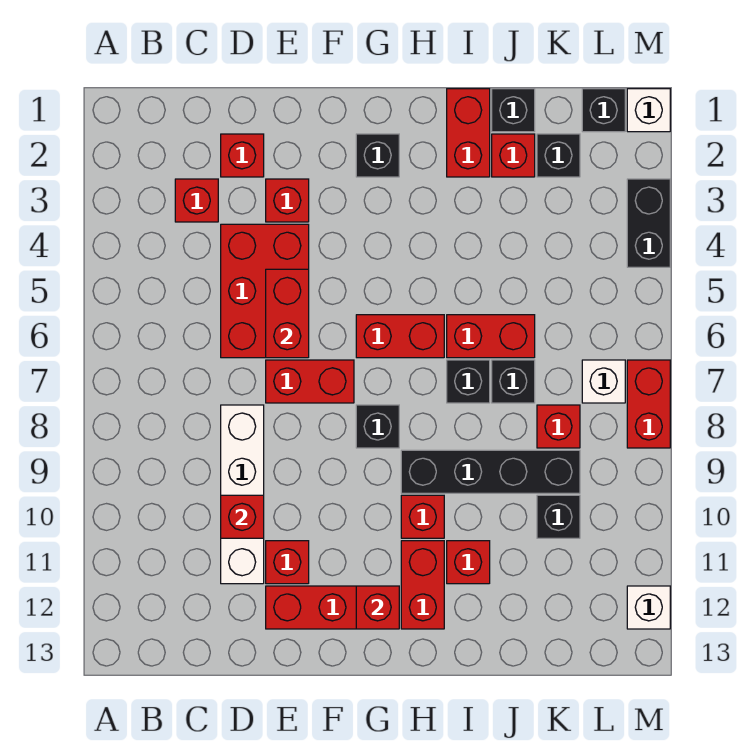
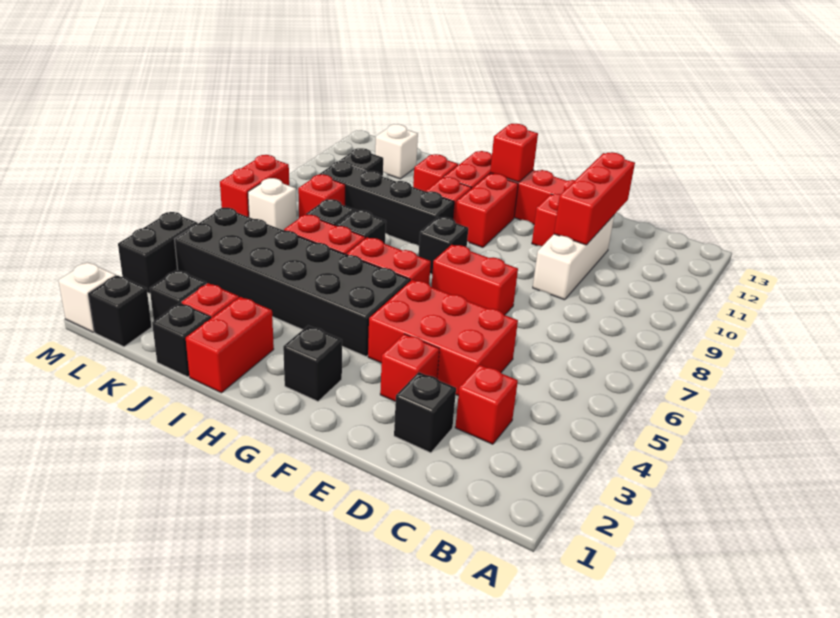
red 1x1 brick [221,134,264,177] -> black 1x1 brick [394,372,456,453]
red 2x3 brick [221,224,309,358] -> red 2x3 brick turned to [368,280,518,395]
white 1x4 brick [221,405,264,584] -> white 1x3 brick [533,216,614,300]
red 1x1 brick [221,495,264,538] -> red 1x3 brick [554,152,635,245]
red 1x2 brick [266,269,309,358] -> red 1x2 brick moved to [455,174,518,247]
none -> black 2x6 brick [175,208,410,356]
white 1x1 brick [627,586,670,629] -> white 1x1 brick moved to [375,124,418,179]

